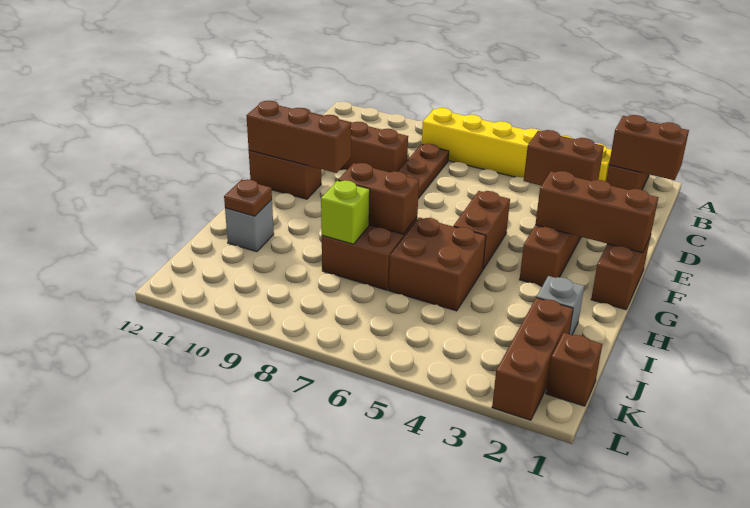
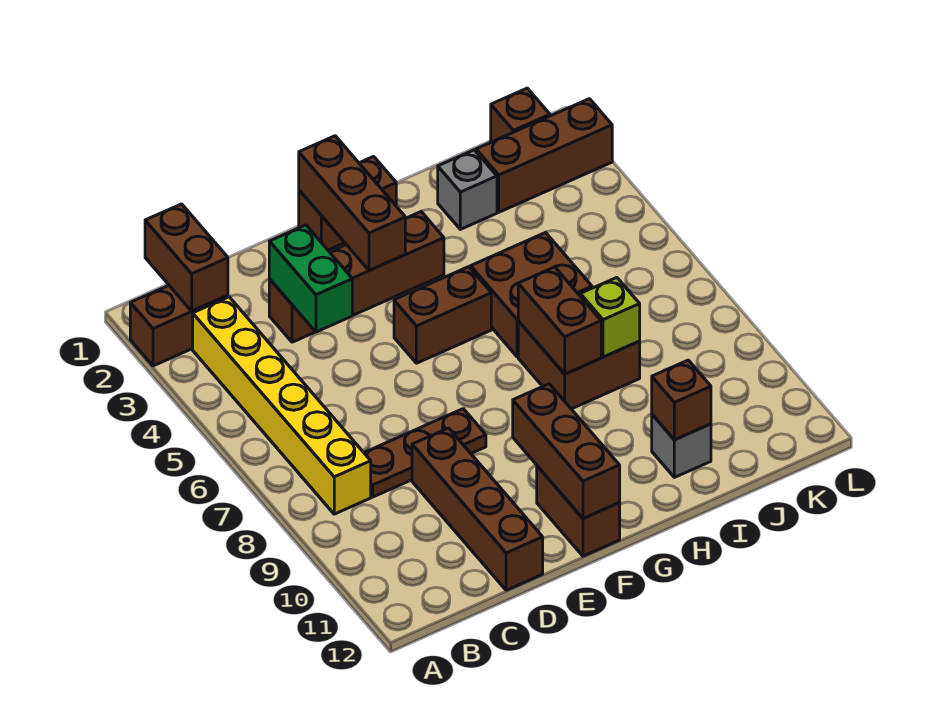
brown 1x2 brick [524,130,604,186] -> green 1x2 brick [269,225,352,332]
brown 1x1 plate [224,179,272,216] -> brown 1x1 brick [652,360,711,440]

